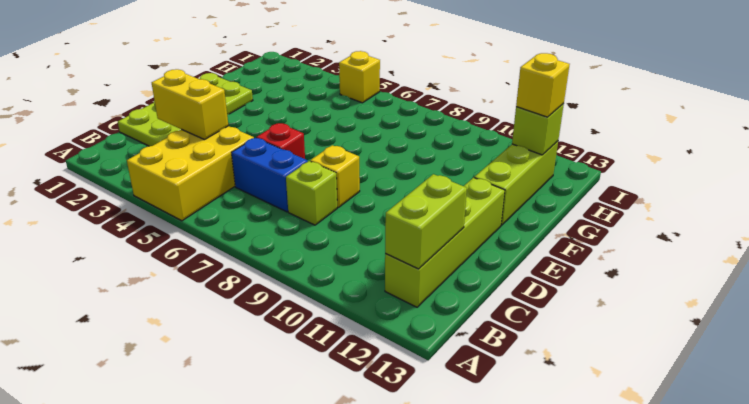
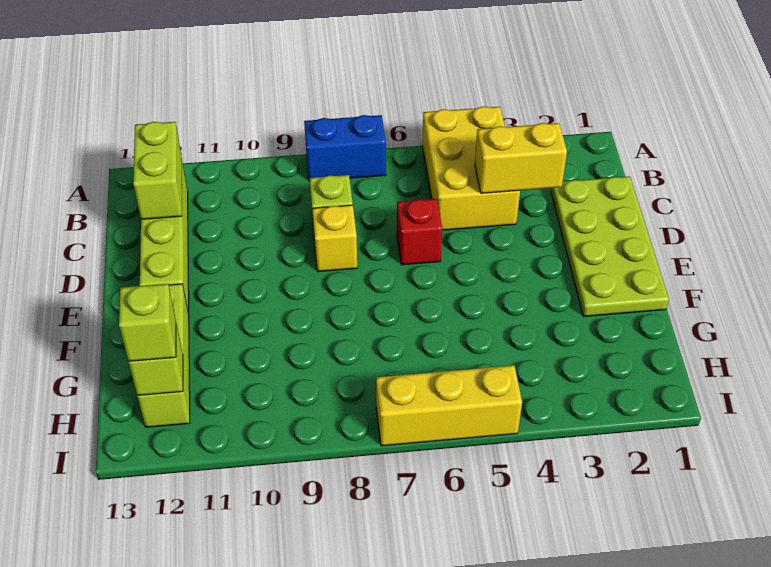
blue 1x2 brick [231,138,308,212] -> blue 1x2 brick moved to [304,115,386,181]
yellow 1x1 brick [516,53,570,117] -> lime 1x1 brick [119,284,176,361]
yellow 1x1 brick [339,51,380,103] -> yellow 1x3 brick [376,365,522,446]

